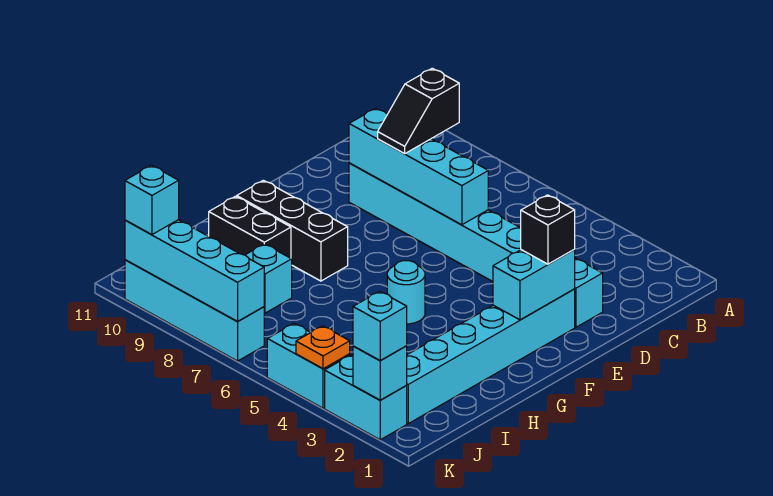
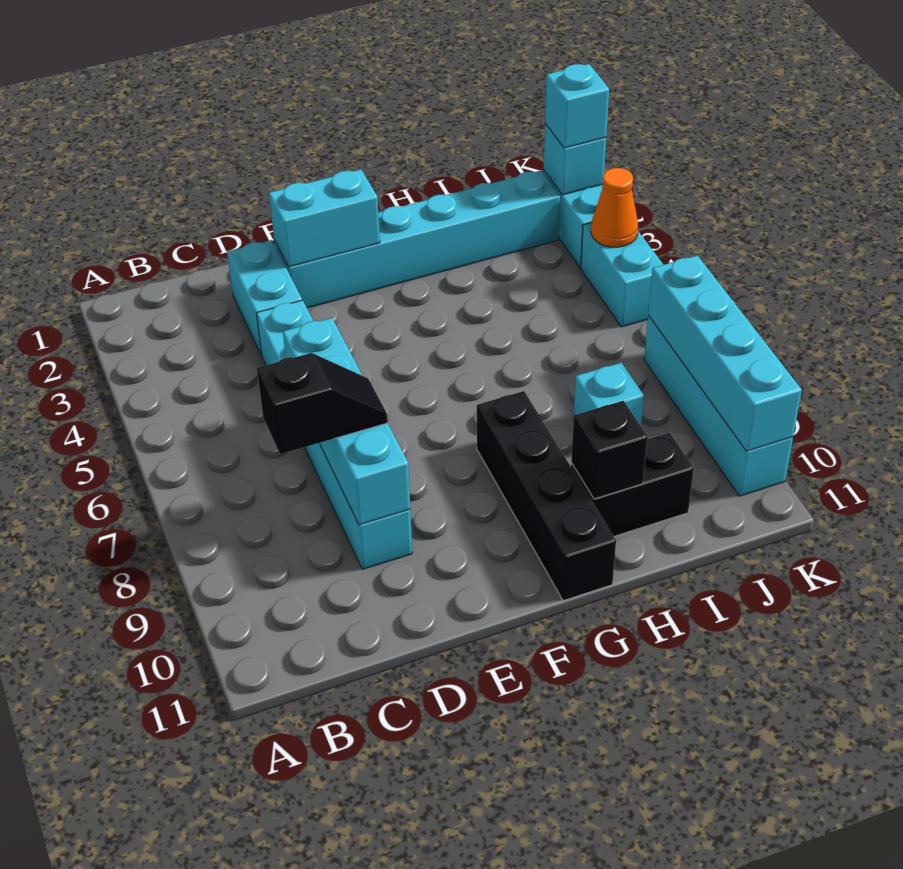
black 1x1 brick [521,195,575,264] -> black 1x1 brick moved to [571,401,648,499]
cyan 1x1 round brick [387,261,425,324] -> none
black 1x3 brick [237,180,348,281] -> black 1x4 brick [477,391,616,601]
black 1x2 brick [209,196,291,258] -> black 1x2 brick turned to [571,433,694,536]
orange 1x1 plate [296,326,350,369] -> orange 1x1 cone [591,168,638,247]
cyan 1x1 brick [125,165,179,234] -> none

